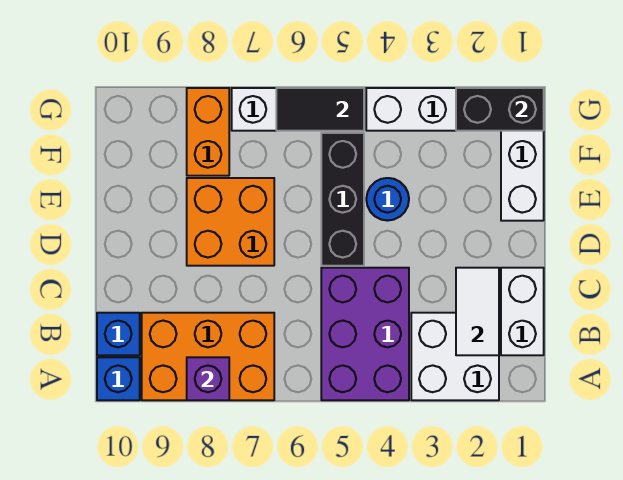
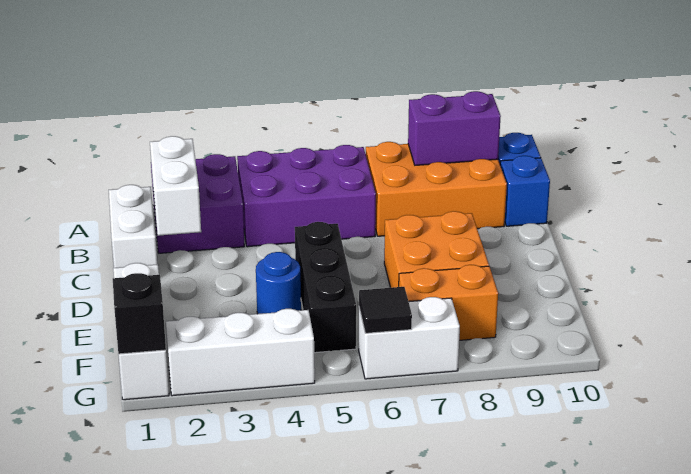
white 2x2 brick [411,313,499,400] -> purple 2x2 brick [151,154,244,253]
purple 2x3 brick [321,268,409,400] -> purple 2x3 brick turned to [237,145,376,247]
purple 1x1 brick [187,357,229,400] -> purple 1x2 brick [408,91,501,165]
white 1x2 tile [456,268,499,355] -> white 1x2 brick [150,136,201,236]
orange 1x2 brick [187,88,229,176] -> orange 1x2 brick turned to [399,265,498,340]
black 1x2 brick [456,88,544,131] -> black 1x1 brick [113,273,166,354]
black 1x2 tile [276,88,364,131] -> black 1x1 tile [359,287,412,333]

